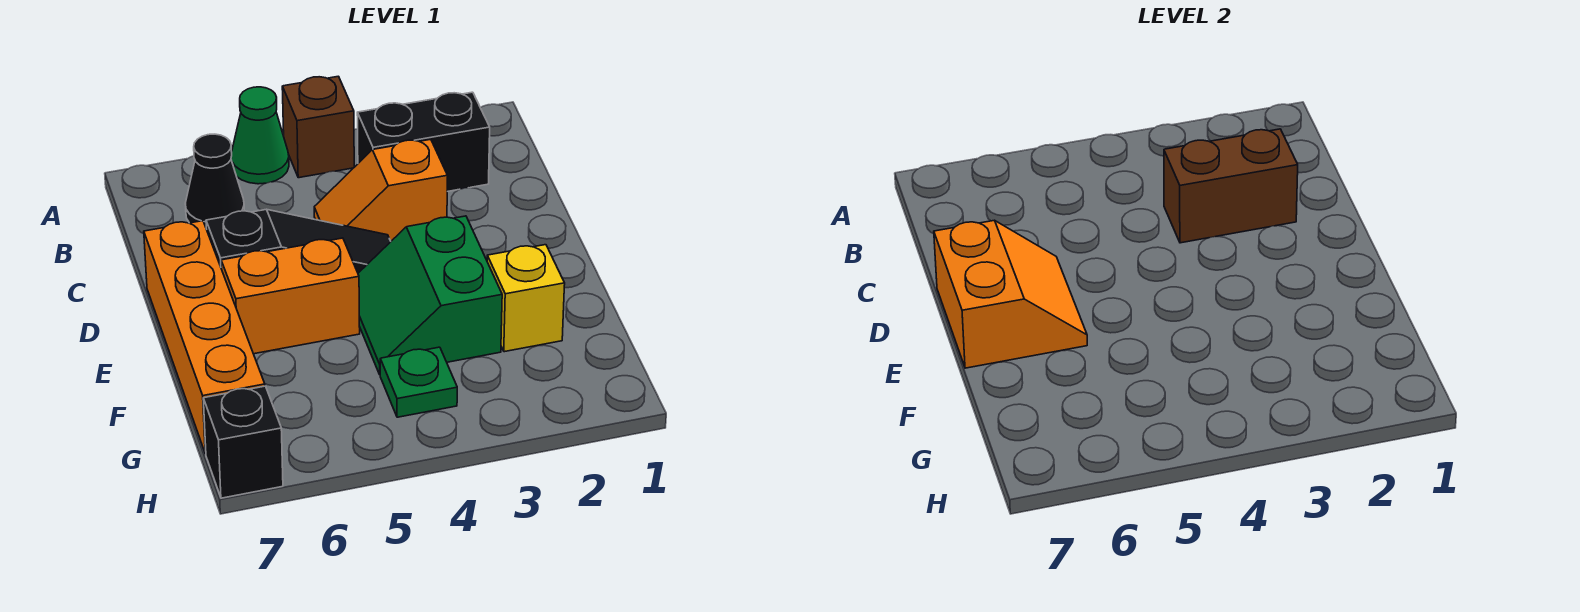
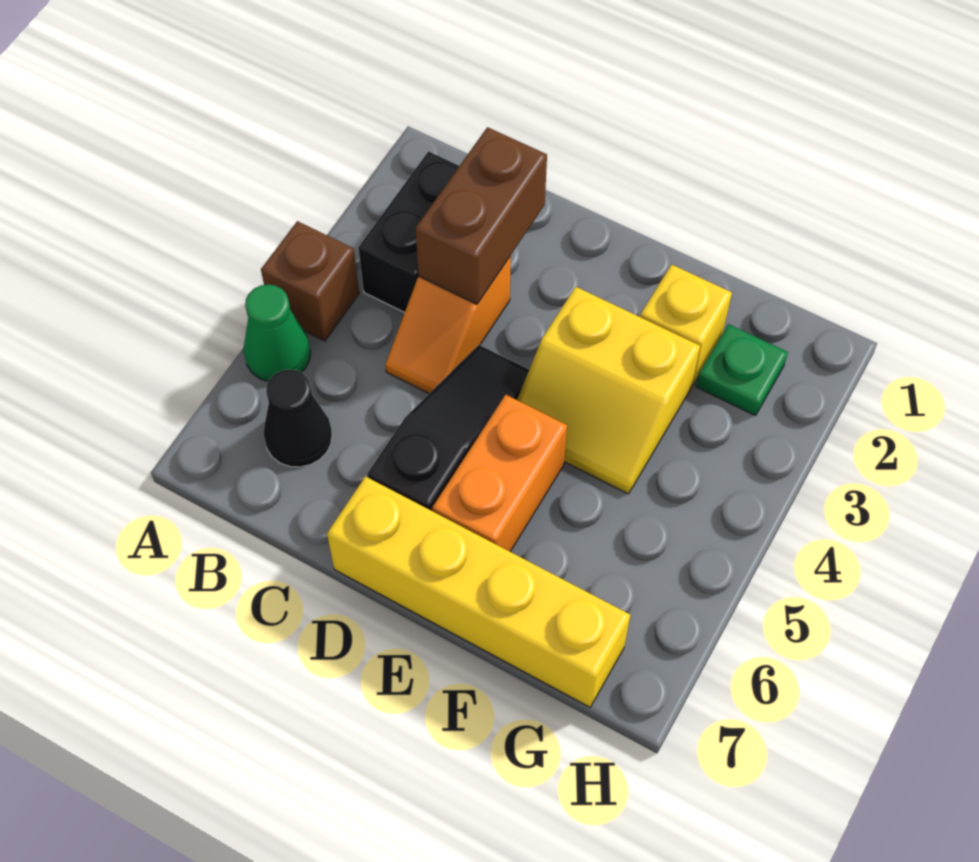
orange 2x2 slope [934,220,1087,368] -> none
orange 1x4 brick [144,221,265,454] -> yellow 1x4 brick [327,477,630,707]
green 2x2 slope [358,216,502,374] -> yellow 2x2 slope [517,287,700,494]
green 1x1 plate [380,347,457,417] -> green 1x1 plate moved to [696,324,788,416]
black 1x1 brick [203,386,283,498] -> none

